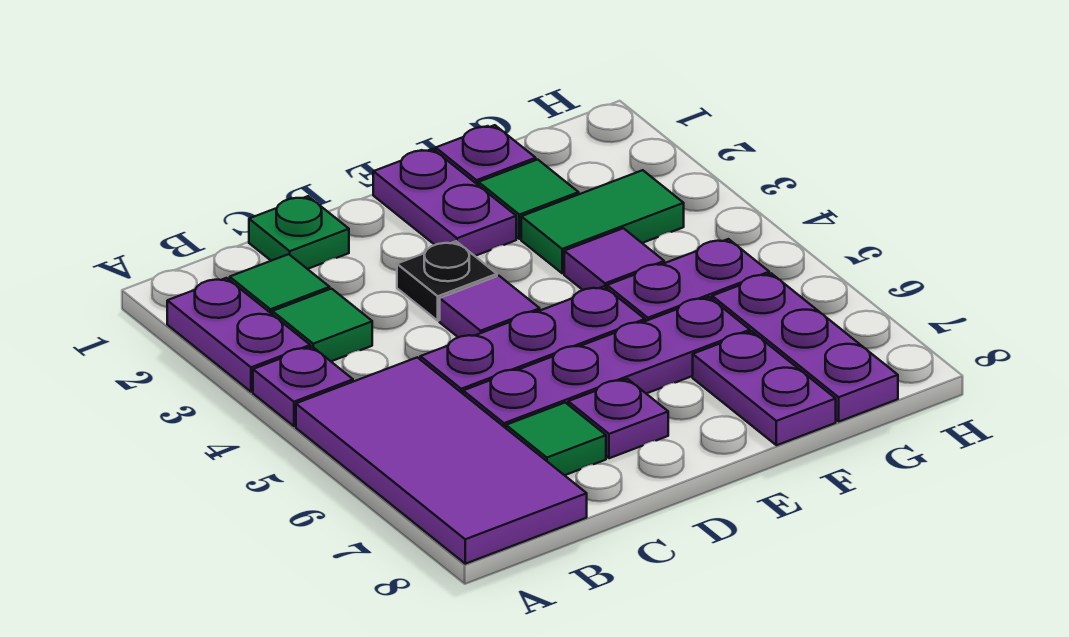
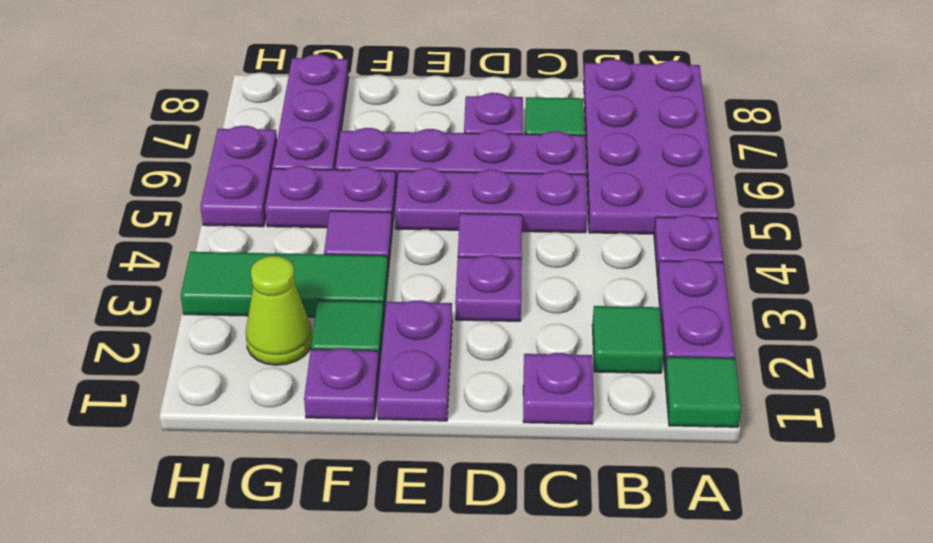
purple 2x4 tile [296,357,587,564] -> purple 2x4 plate [584,59,718,234]
green 1x1 tile [272,289,372,361] -> green 1x1 tile moved to [665,357,741,427]
green 1x1 plate [249,196,349,269] -> purple 1x1 plate [523,353,594,424]
black 1x1 plate [397,241,497,321] -> purple 1x1 plate [455,255,522,321]
green 1x2 tile [521,170,684,273] -> green 1x3 tile [181,252,388,317]
purple 1x2 plate [693,332,836,445] -> purple 1x2 plate moved to [200,126,277,227]
none -> lime 1x1 cone [246,256,312,365]

